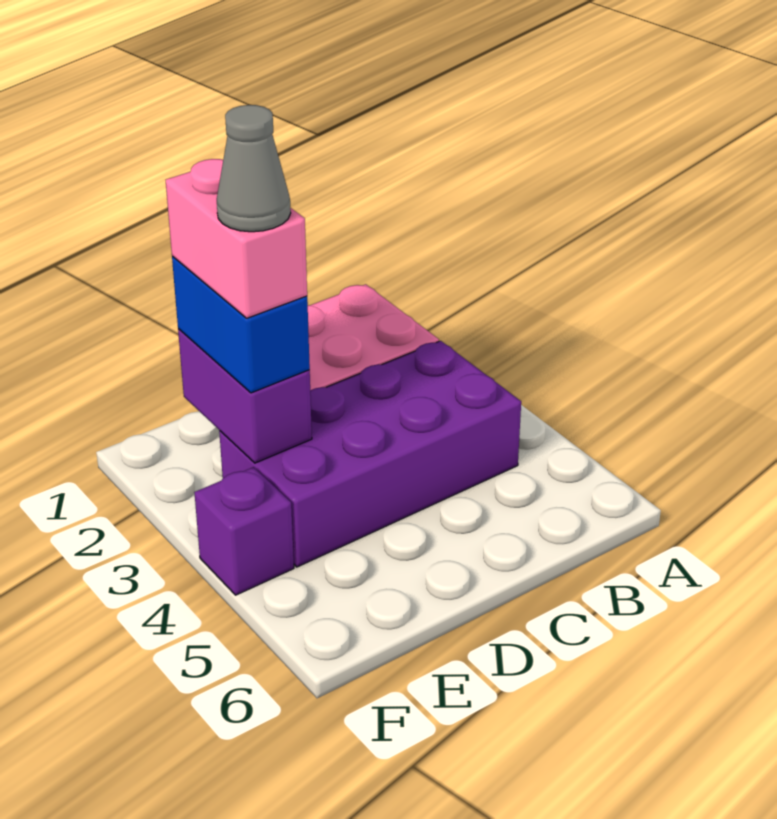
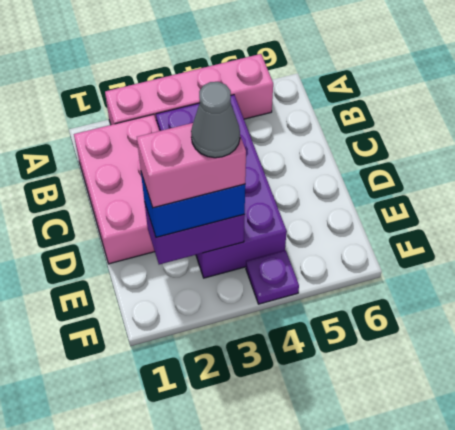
none -> pink 1x4 brick [105,54,273,125]
purple 1x1 brick [194,467,294,595] -> purple 1x1 plate [246,250,299,304]

